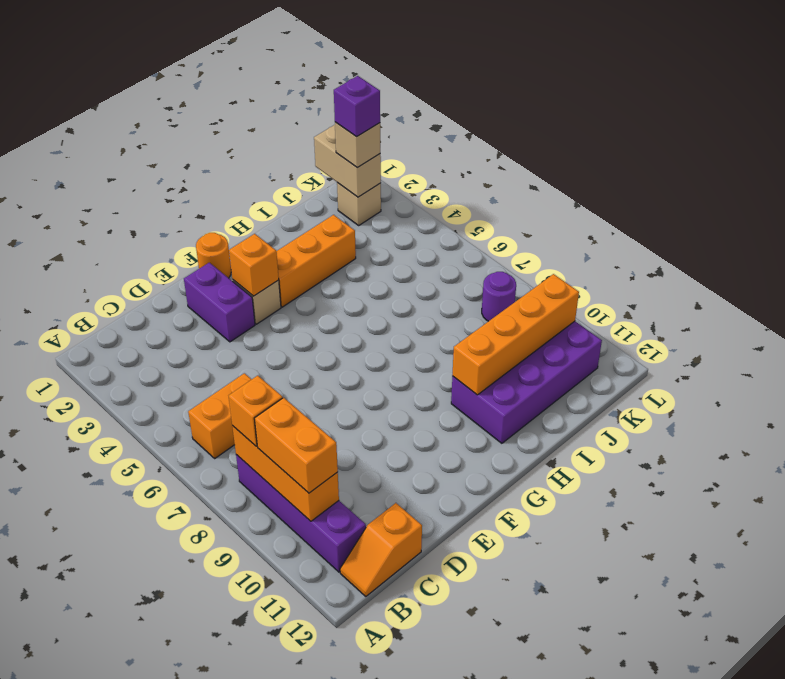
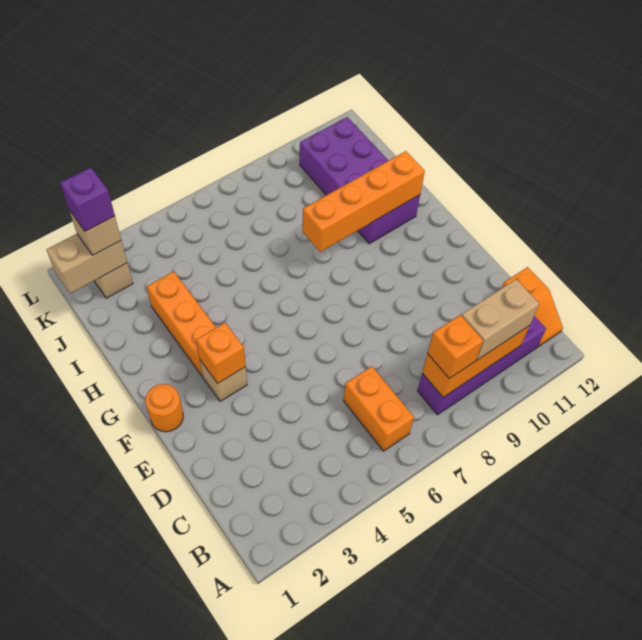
orange 1x2 brick [254,398,338,493] -> tan 1x2 brick [461,279,539,360]
purple 1x2 brick [184,263,255,342] -> none
orange 1x4 brick [452,274,579,395] -> orange 1x4 brick turned to [302,151,425,252]
purple 1x1 round brick [482,272,516,321] -> none

